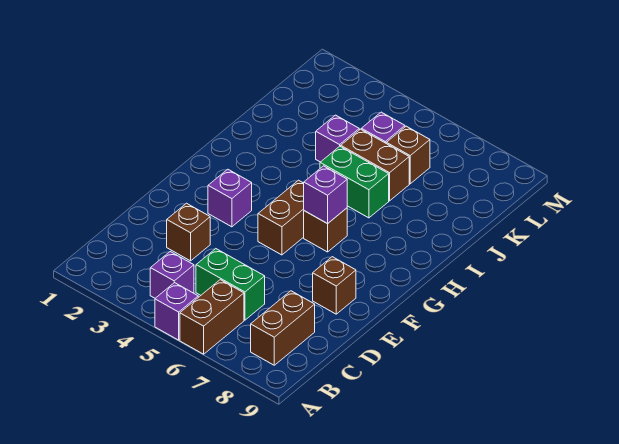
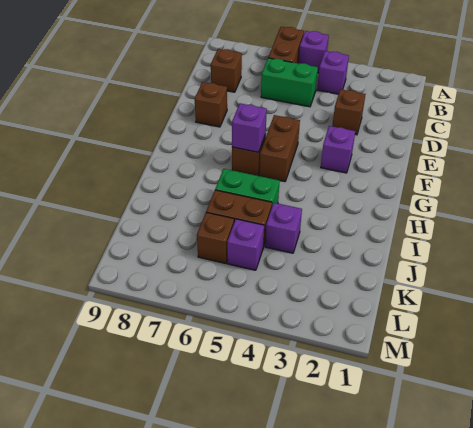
brown 1x2 brick [251,291,315,365] -> brown 1x1 brick [211,49,242,92]

